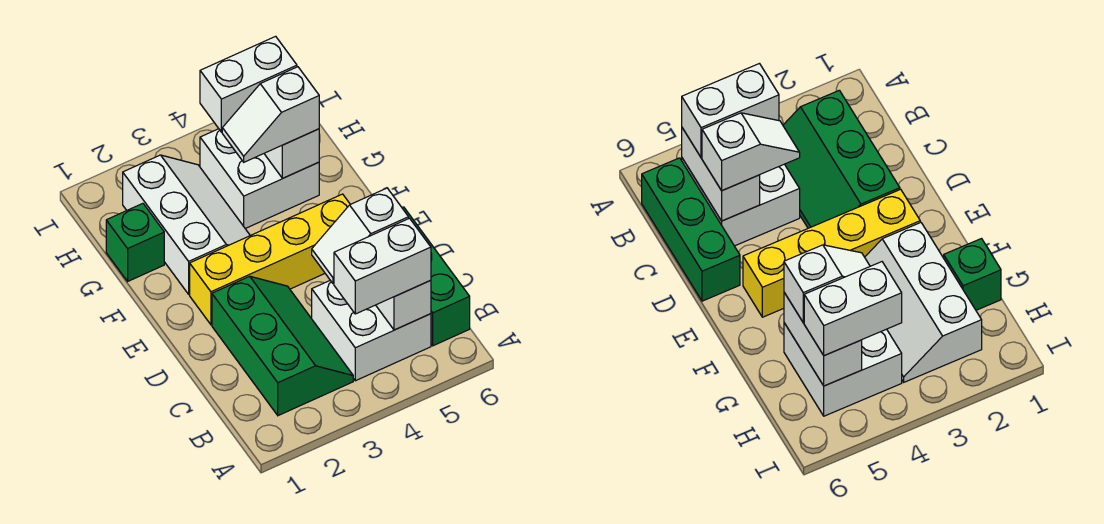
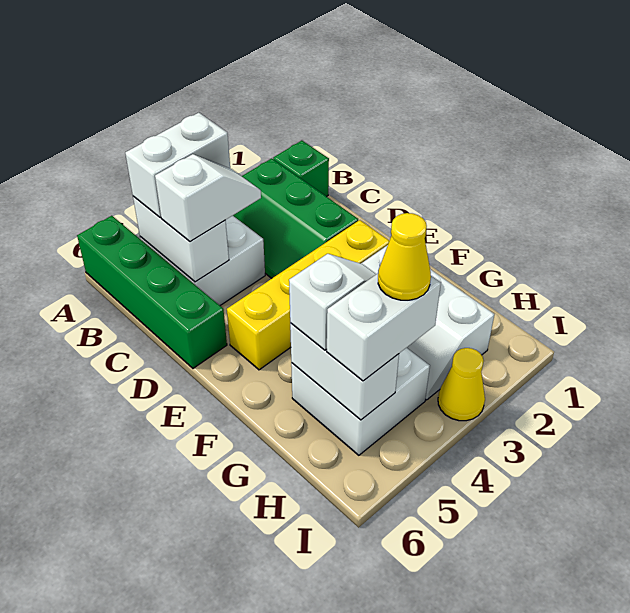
green 1x3 brick [402,207,470,346] -> green 1x4 brick [77,216,227,368]
green 1x1 brick [106,203,164,281] -> green 1x1 brick moved to [273,141,329,197]
none -> yellow 1x1 cone [378,213,431,300]
none -> yellow 1x1 cone [438,348,485,421]

